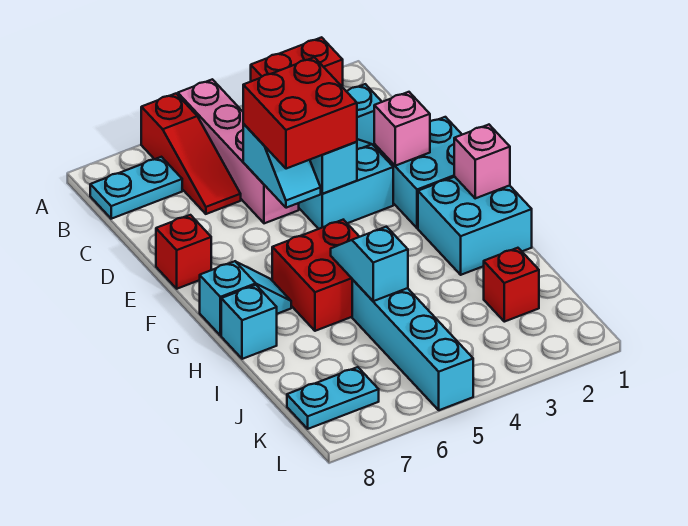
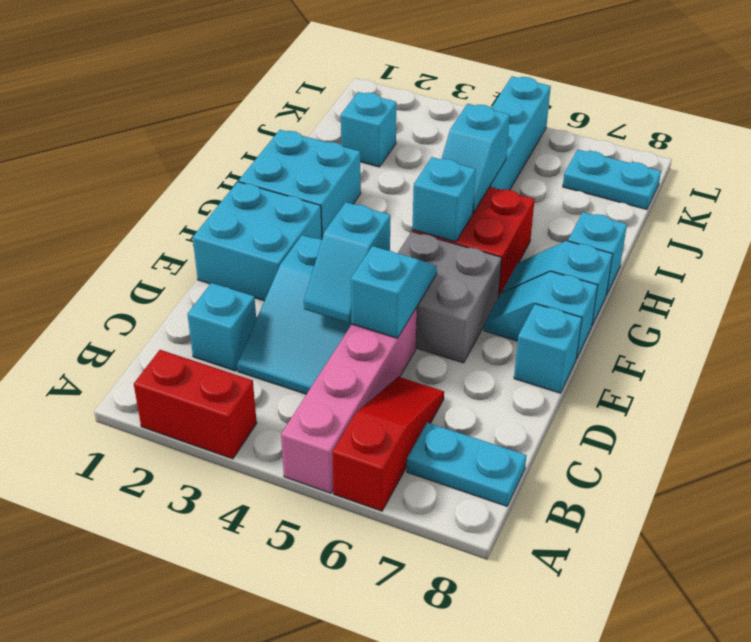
red 2x2 brick [243,57,357,169] -> none
pink 1x1 brick [374,92,430,166] -> none
none -> grey 2x2 brick [398,232,502,363]
red 1x1 brick [156,215,211,289] -> cyan 1x1 brick [514,304,582,393]
none -> cyan 1x2 slope [484,271,598,359]
pink 1x1 brick [454,125,510,198] -> none
none -> cyan 1x1 brick [412,157,476,242]
red 1x1 brick [484,248,539,322] -> cyan 1x1 brick [341,92,396,167]

